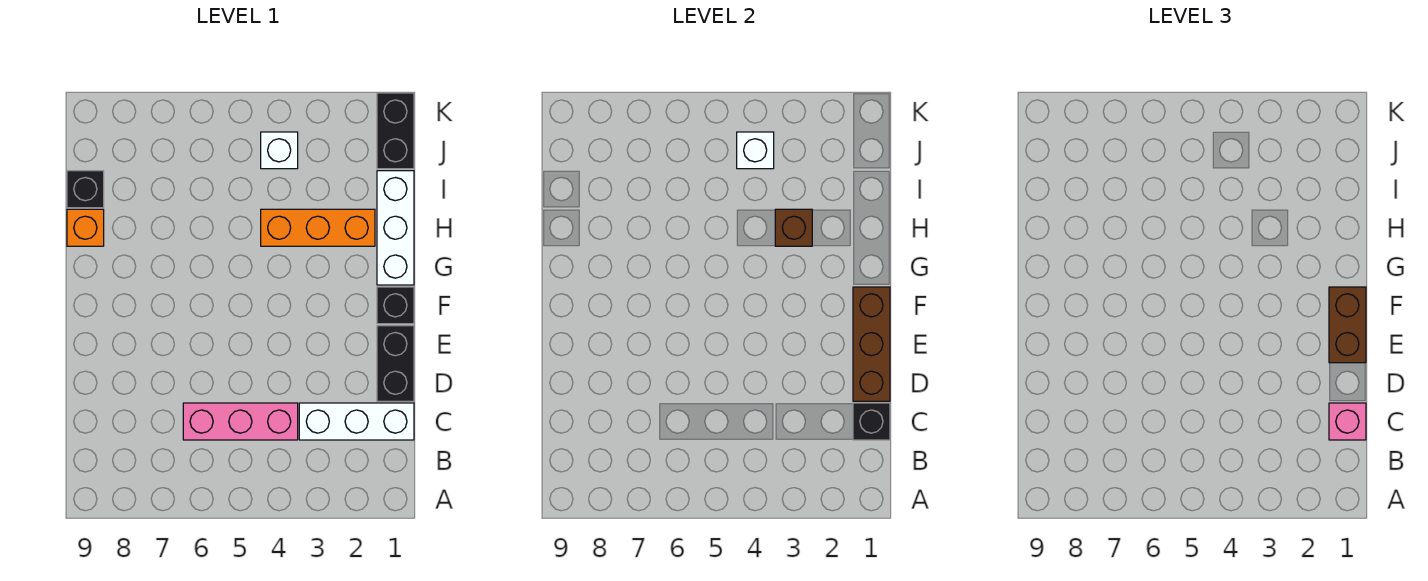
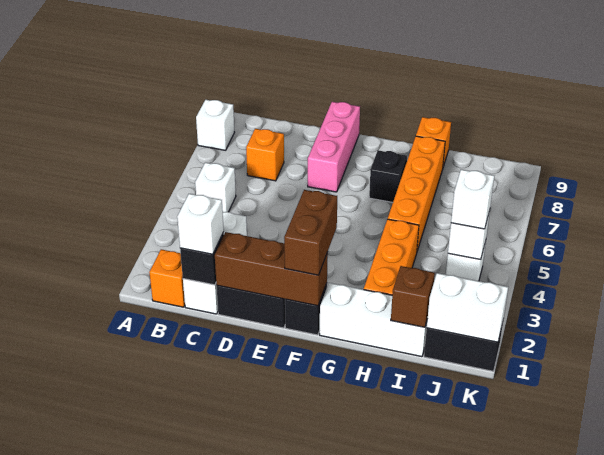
none -> white 1x1 brick [196,100,234,150]
none -> orange 1x1 brick [149,249,185,307]
none -> white 1x1 brick [195,162,236,212]
pink 1x1 brick [1329,403,1366,440] -> white 1x1 brick [177,194,224,254]
pink 1x3 brick [183,403,298,440] -> pink 1x3 brick moved to [308,102,360,192]
none -> orange 1x1 brick [246,129,284,181]
brown 1x2 brick [1329,287,1366,363] -> brown 1x2 brick turned to [284,190,337,275]
brown 1x1 brick [775,209,812,246] -> brown 1x1 brick moved to [391,266,435,327]
none -> orange 1x4 brick [388,136,445,251]
black 1x1 brick [67,171,104,208] -> black 1x1 brick moved to [369,150,407,202]
none -> white 1x2 brick [427,273,508,342]
none -> white 1x1 brick [451,170,494,229]

